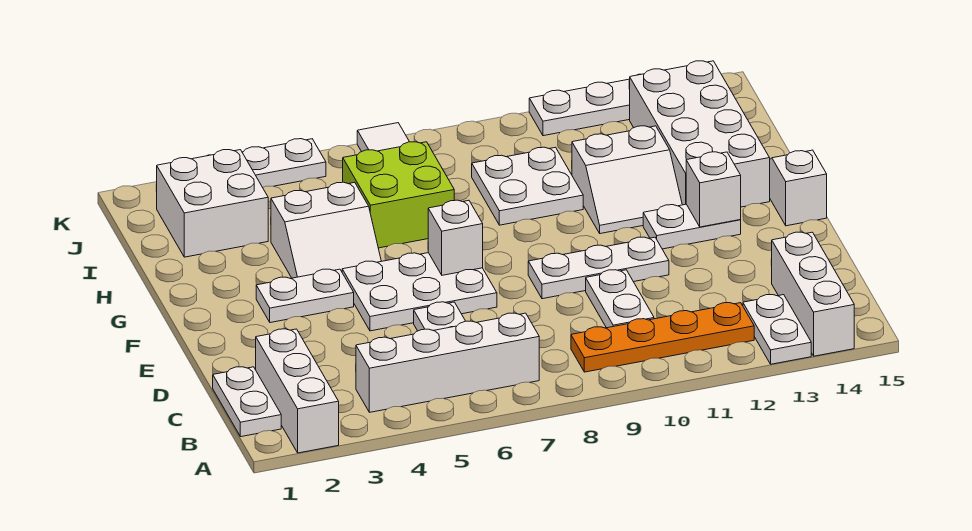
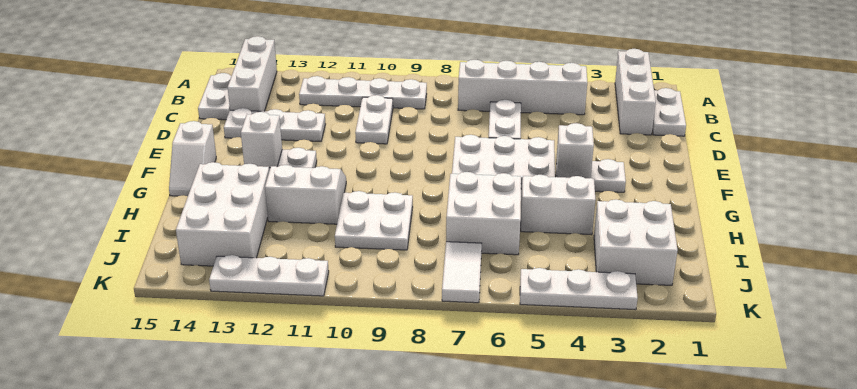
white 1x2 plate [743,295,811,364] -> white 1x2 plate moved to [198,73,231,120]
orange 1x4 plate [571,303,754,372] -> white 1x4 plate [299,76,427,109]
white 1x3 plate [528,237,669,299] -> white 1x3 plate moved to [224,108,325,141]
white 1x1 brick [428,200,483,275] -> white 1x1 brick moved to [556,123,594,178]
white 2x4 brick [629,61,770,207] -> white 2x3 brick [176,162,269,266]
lime 2x2 brick [343,142,454,248] -> white 2x2 brick [446,172,521,255]

